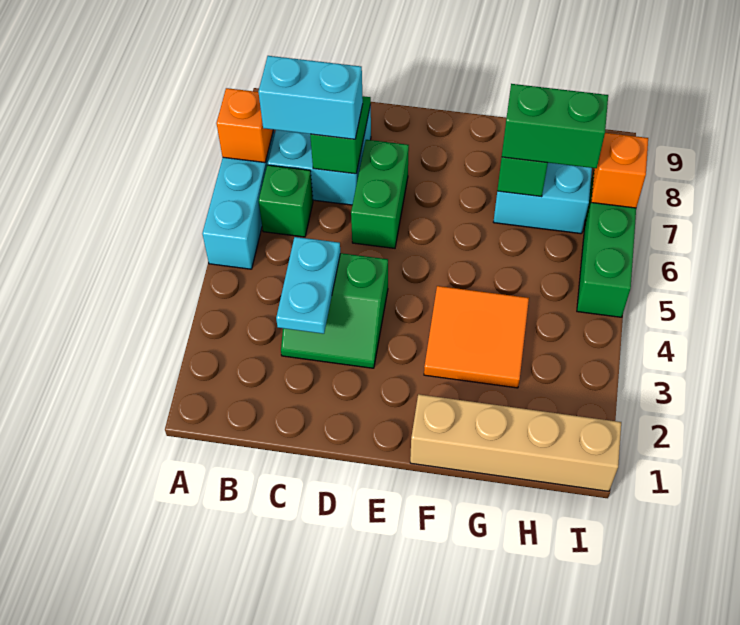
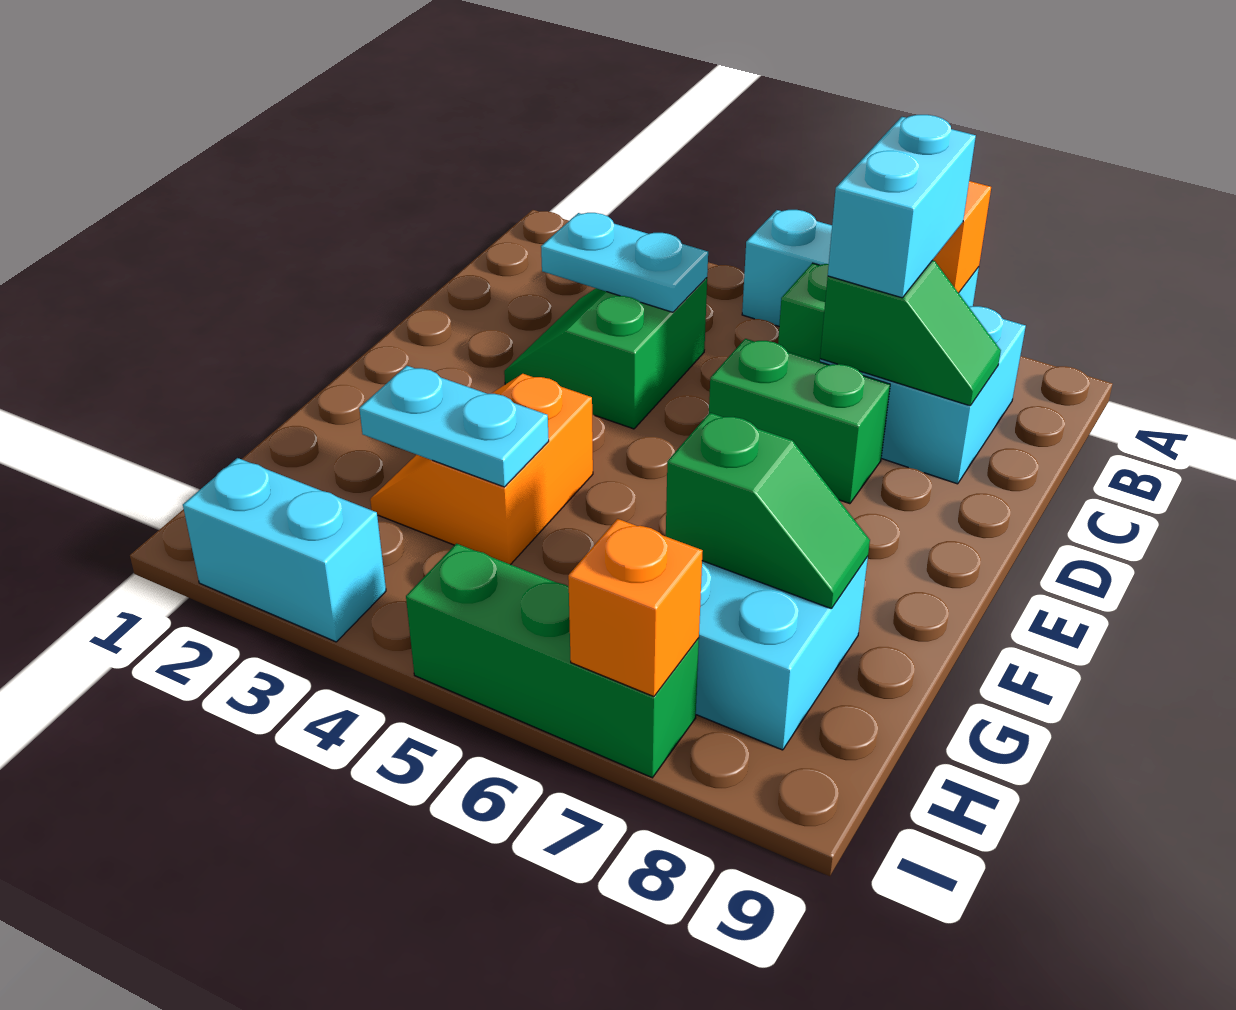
tan 1x4 brick [410,394,621,491] -> none
orange 2x2 tile [424,286,529,388] -> orange 2x2 slope [370,374,593,565]
none -> cyan 1x2 plate [359,366,549,487]
green 1x2 brick [502,84,608,168] -> none
none -> cyan 1x2 brick [183,458,386,642]

